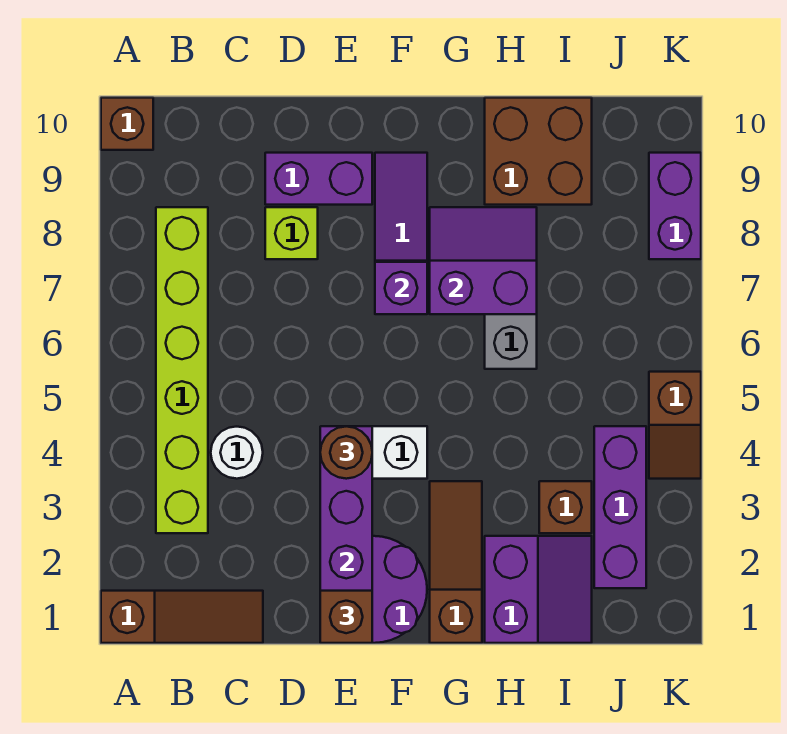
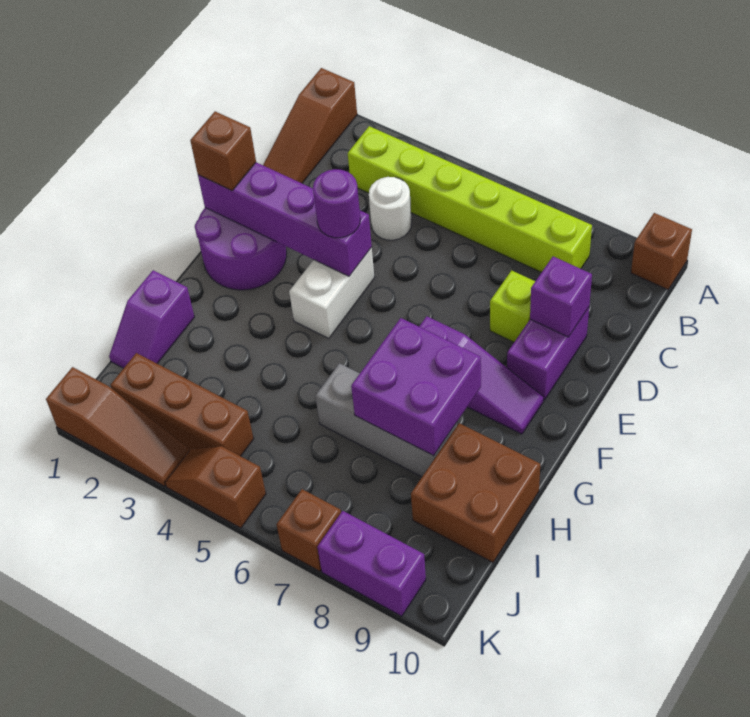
brown 1x1 round brick [320,426,372,479] -> purple 1x1 round brick [313,169,360,238]
purple 1x1 brick [375,262,427,314] -> purple 1x1 brick moved to [530,257,592,337]
brown 1x3 slope [430,481,482,643] -> brown 1x3 slope moved to [46,367,189,486]
purple 2x2 slope [430,207,537,314] -> purple 2x2 brick [351,318,481,456]
purple 2x2 slope [485,536,592,643] -> purple 1x2 slope [109,270,194,368]
brown 1x1 brick [539,481,592,533] -> brown 1x1 brick moved to [277,489,341,571]
purple 1x3 brick [594,426,646,588] -> brown 1x3 brick [111,353,254,456]

